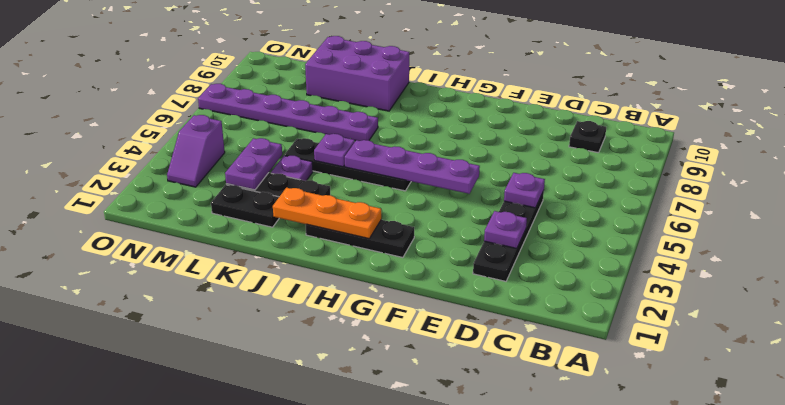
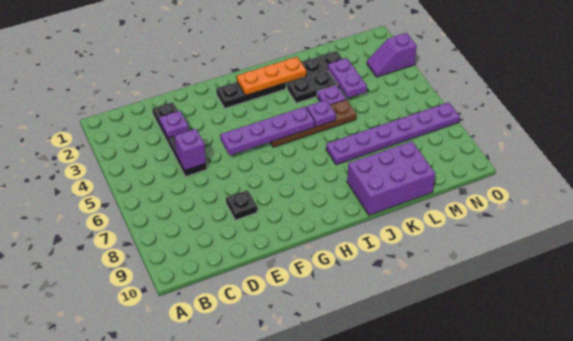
black 1x1 plate [569,121,606,153] -> black 1x1 plate moved to [226,190,257,220]
purple 1x1 plate [504,173,545,208] -> purple 1x1 brick [175,129,206,170]
black 1x4 plate [285,138,411,191] -> brown 1x4 plate [270,100,356,147]
purple 1x2 slope [167,115,225,187] -> purple 1x2 slope turned to [367,33,417,77]

